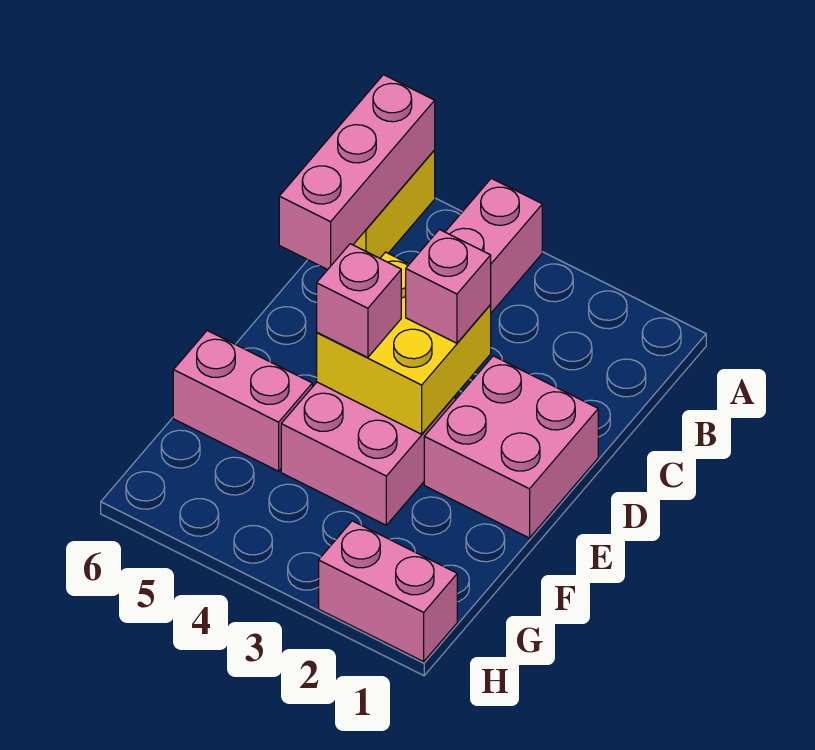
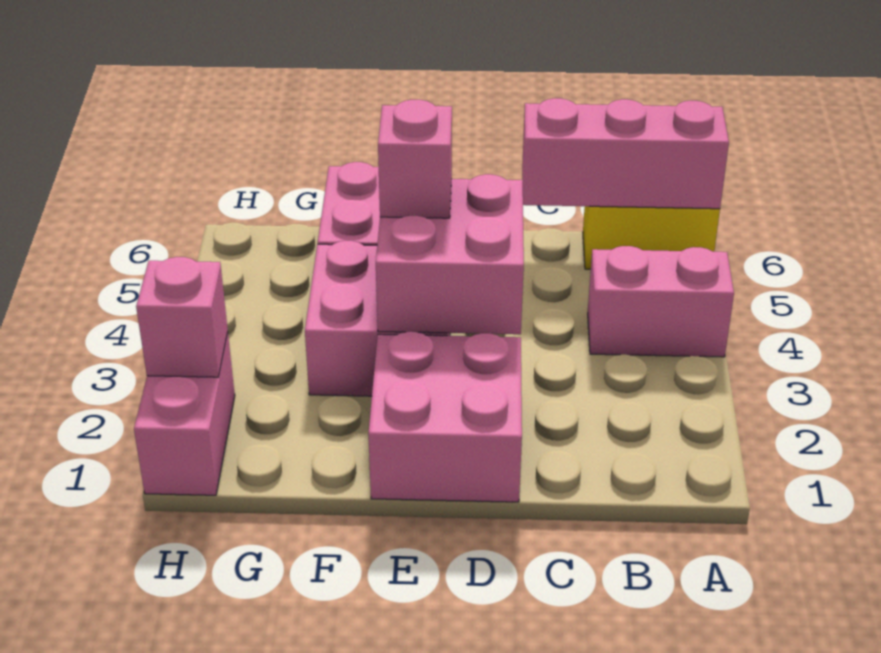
yellow 2x2 brick [317,252,491,434] -> pink 2x2 brick [376,174,524,334]
pink 1x1 brick [406,229,491,343] -> pink 1x1 brick moved to [136,257,228,377]

